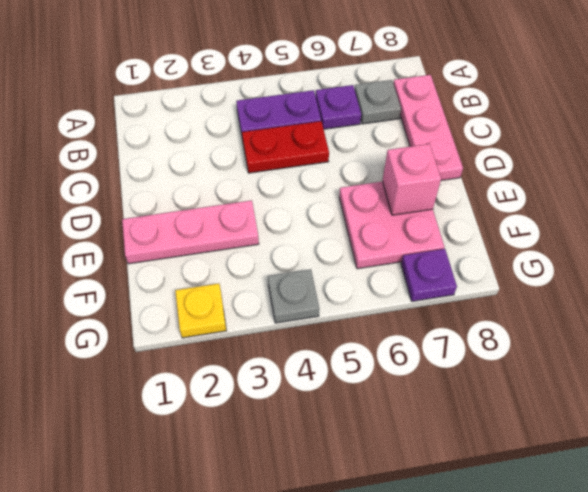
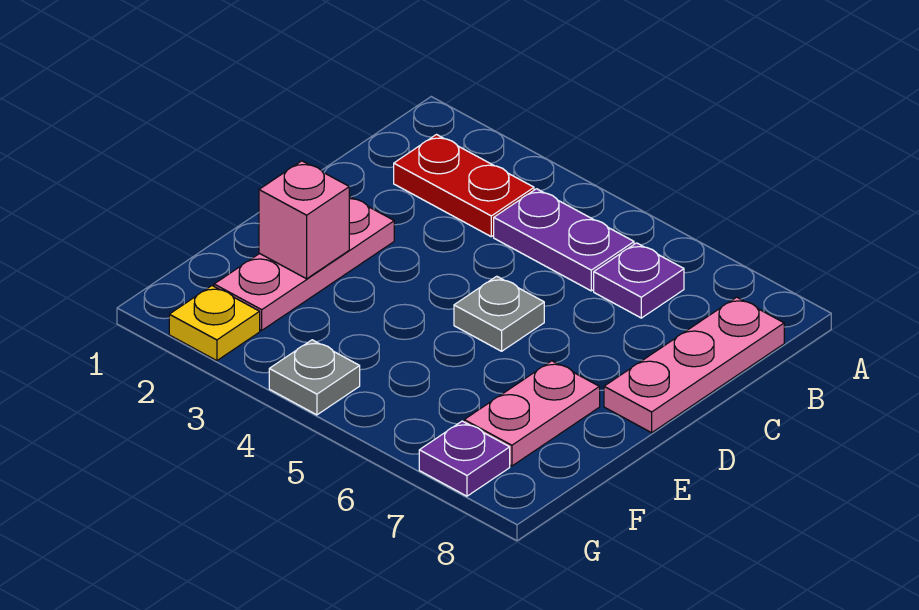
grey 1x1 plate [355,80,401,124] -> grey 1x1 plate moved to [454,276,544,351]
red 1x2 plate [242,121,329,173] -> red 1x2 plate moved to [394,135,534,237]
pink 1x3 plate [122,200,259,264] -> pink 1x3 plate turned to [214,196,394,330]
pink 2x2 plate [339,182,444,269] -> pink 1x2 plate [464,361,600,466]
pink 1x1 brick [382,144,441,215] -> pink 1x1 brick moved to [259,161,349,279]

